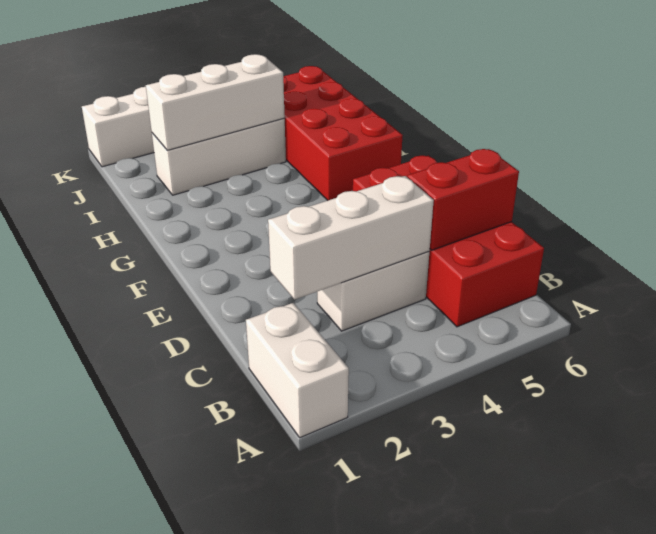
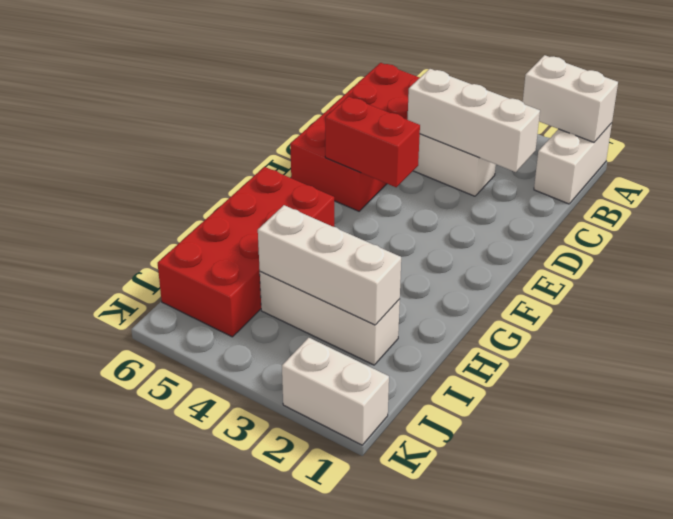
none -> white 1x2 brick [523,55,618,142]
red 1x2 brick [407,149,519,250] -> red 1x2 brick moved to [325,96,420,187]

